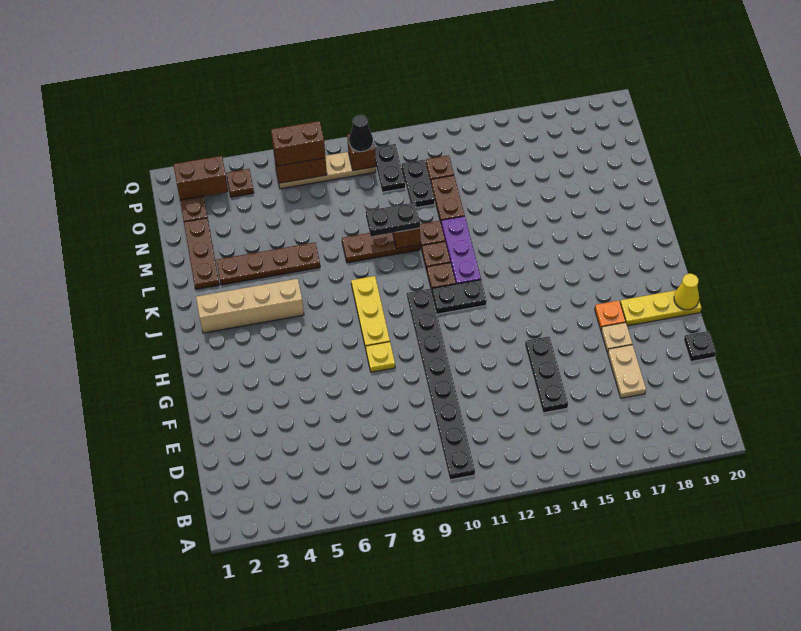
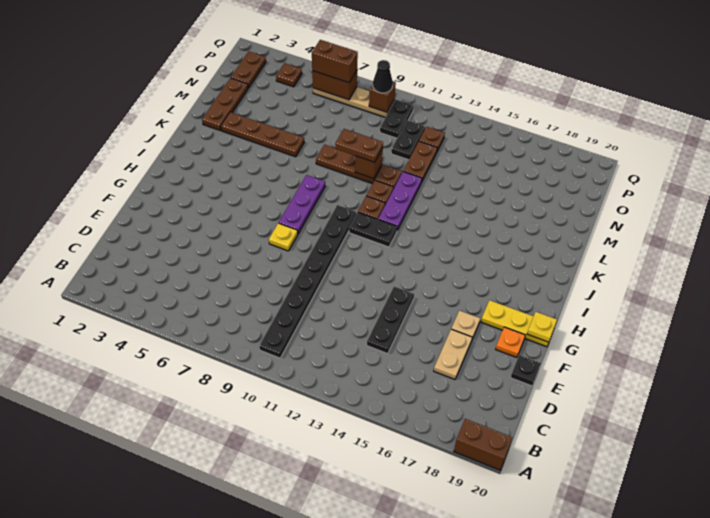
orange 1x1 plate [595,301,626,330] -> orange 1x1 plate moved to [496,327,525,358]
yellow 1x1 cone [674,274,699,310] -> yellow 1x1 plate [527,312,557,342]
yellow 1x3 plate [351,276,390,349] -> purple 1x3 plate [279,175,325,234]
tan 1x4 brick [196,279,304,333] -> none
black 1x2 plate [366,202,420,236] -> brown 1x2 plate [335,129,383,162]
brown 1x2 brick [173,156,228,200] -> brown 1x2 brick moved to [454,419,512,470]

